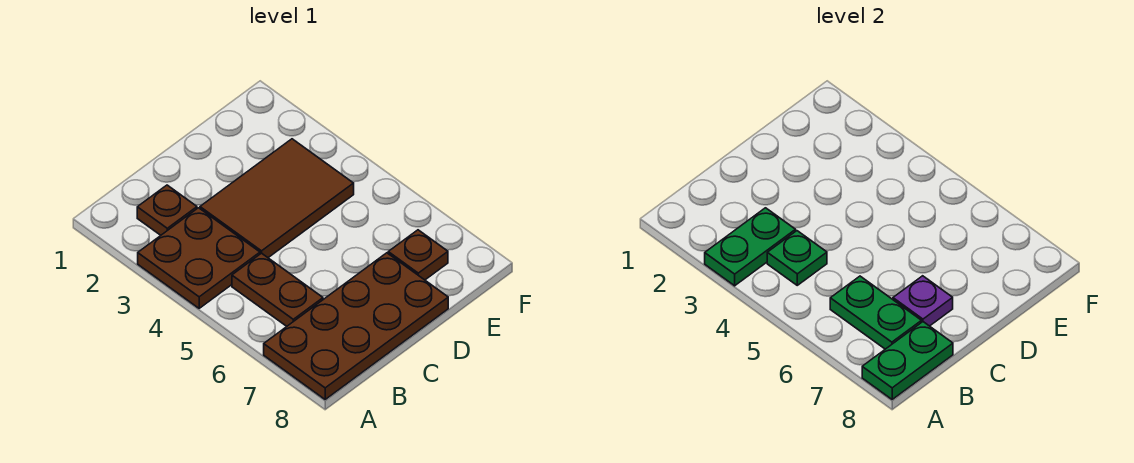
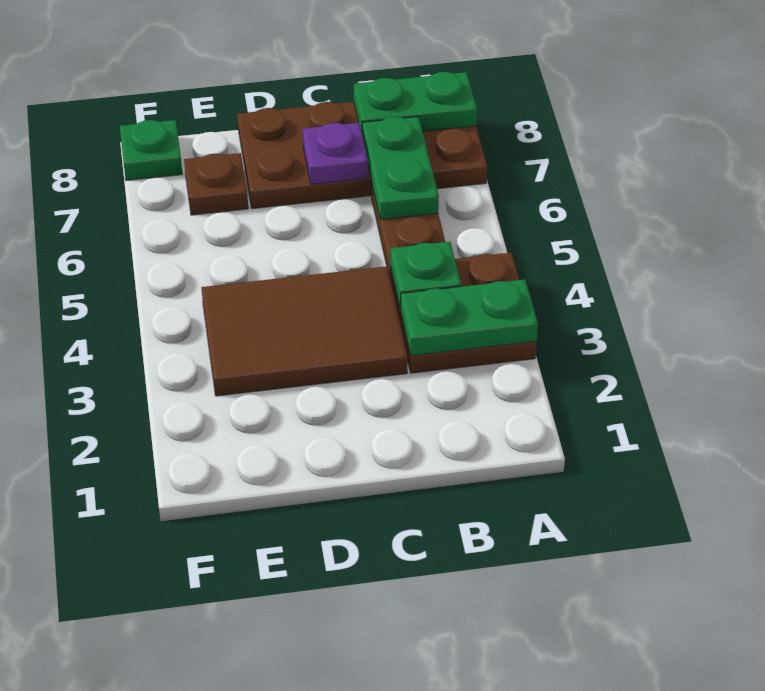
brown 1x1 plate [137,185,197,235] -> none
none -> green 1x1 plate [120,120,182,181]

